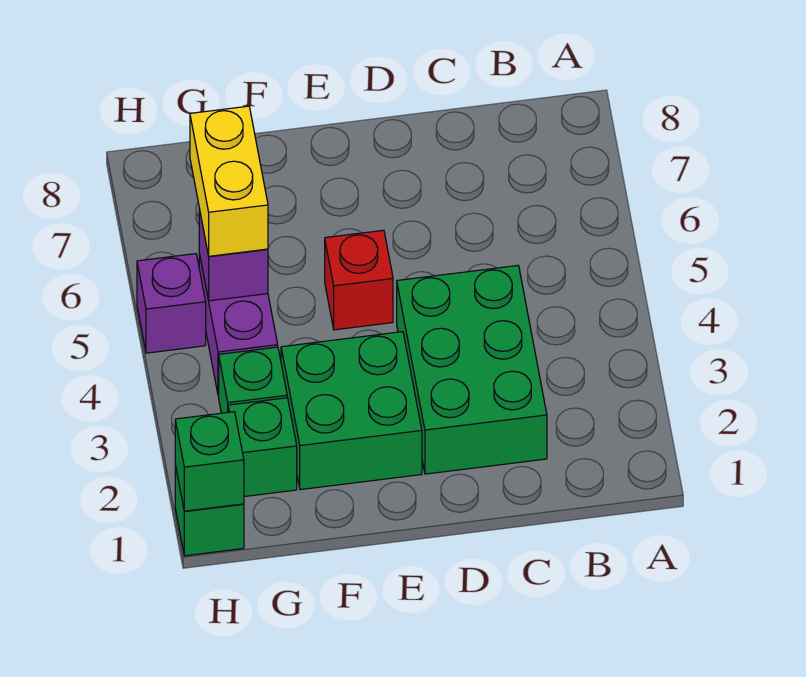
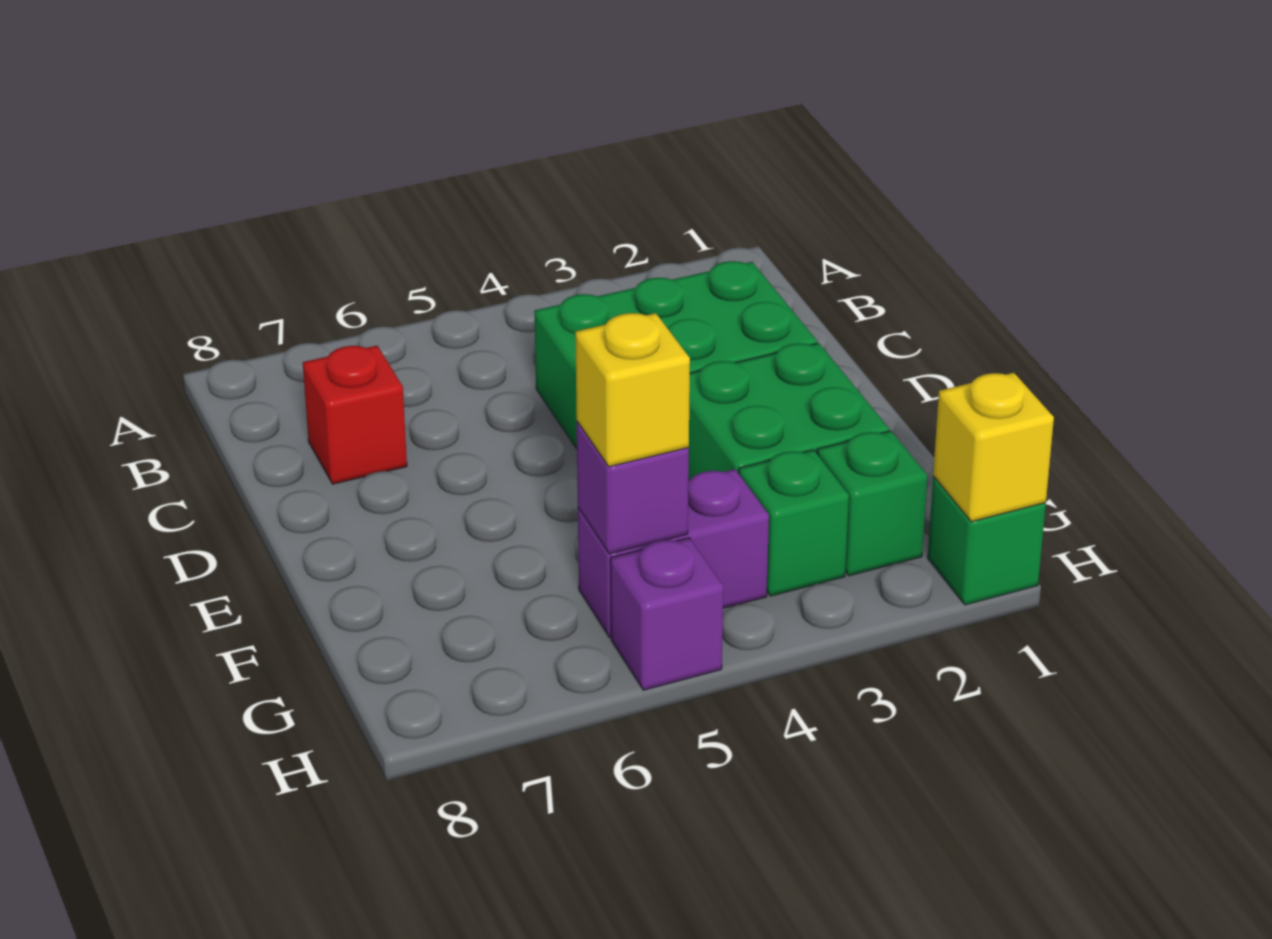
red 1x1 brick [325,230,393,330] -> red 1x1 brick moved to [303,346,407,484]
yellow 1x2 brick [190,106,268,256] -> yellow 1x1 brick [575,313,690,467]
green 1x1 brick [175,412,244,511] -> yellow 1x1 brick [933,373,1054,522]

